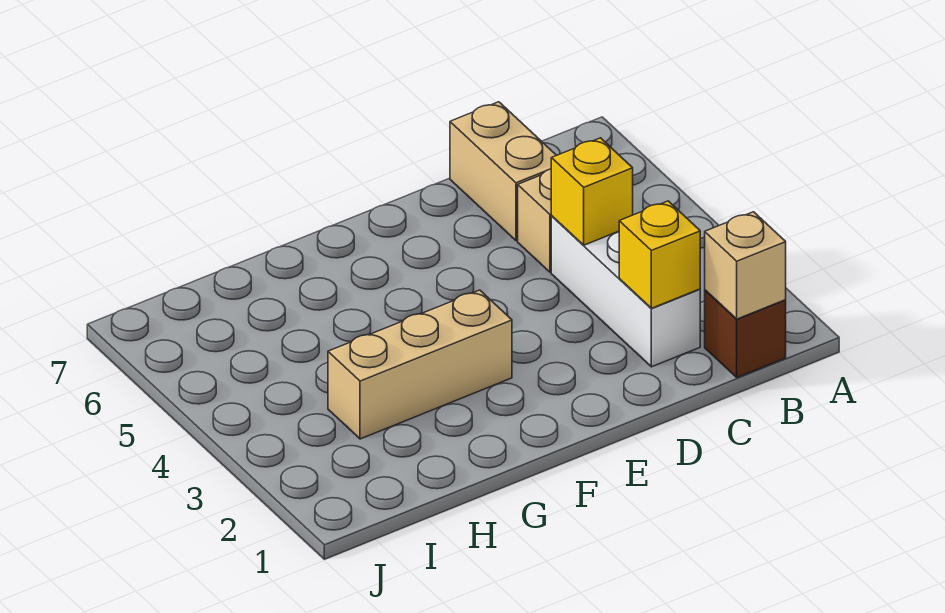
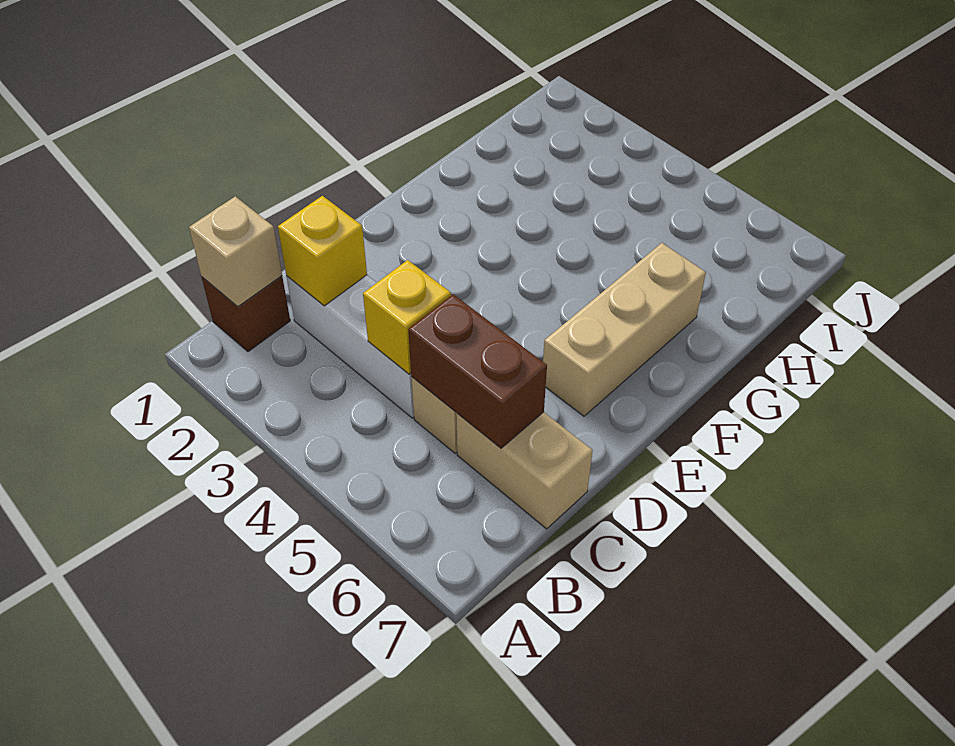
none -> brown 1x2 brick [408,294,547,448]
tan 1x3 brick [328,290,512,439] -> tan 1x3 brick moved to [543,243,706,416]

